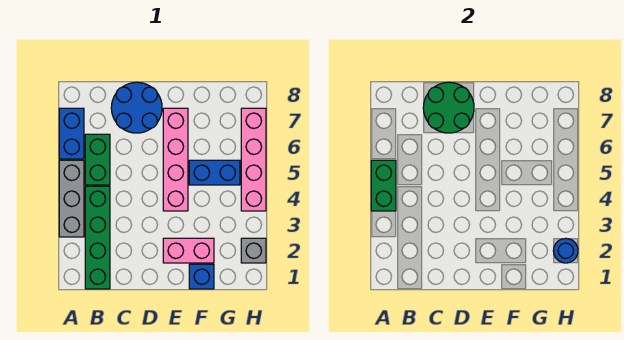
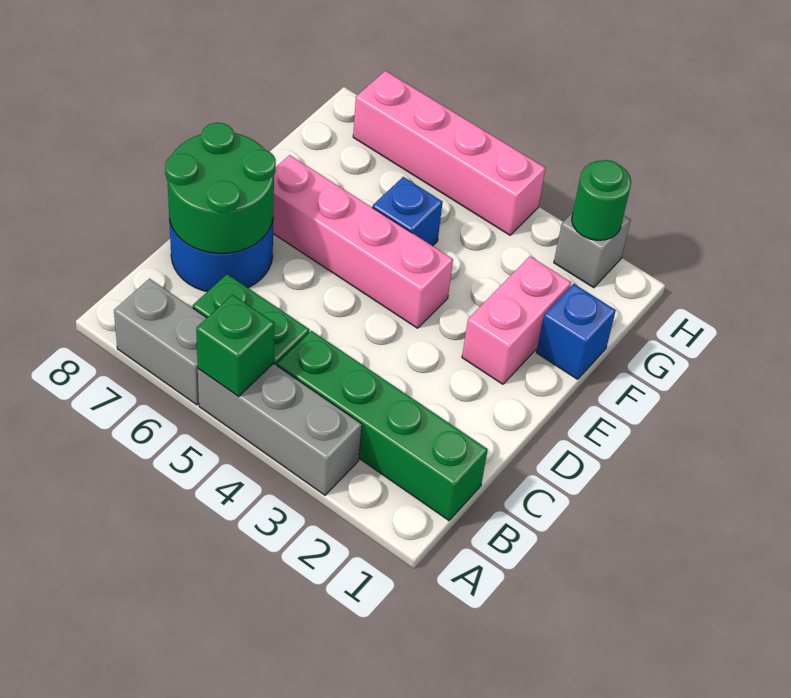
green 1x2 brick [371,160,396,211] -> green 1x1 brick [196,295,274,397]
blue 1x2 brick [59,108,84,159] -> grey 1x2 brick [114,279,207,405]
blue 1x2 brick [189,160,240,185] -> blue 1x1 brick [372,177,443,246]
blue 1x1 round brick [553,238,578,263] -> green 1x1 round brick [572,160,631,240]

